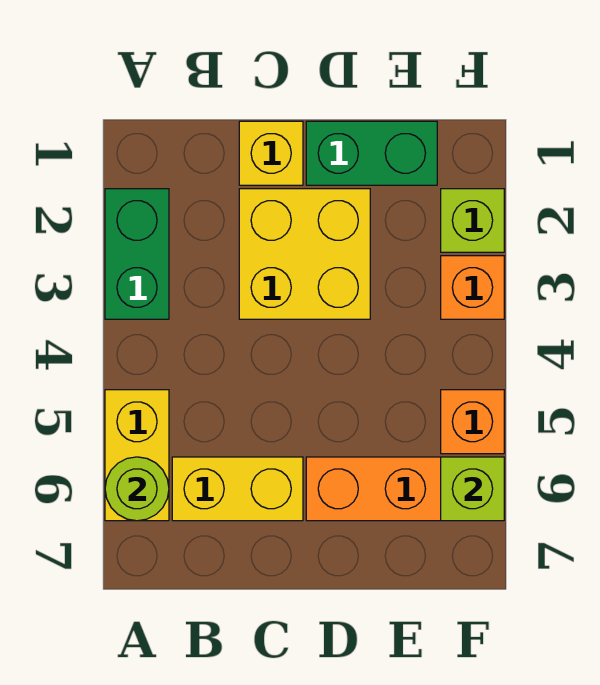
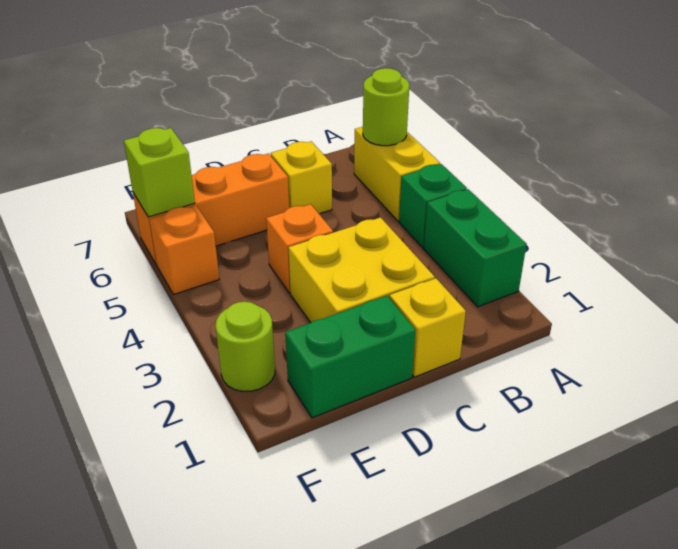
none -> green 1x1 brick [399,164,467,248]
yellow 1x2 brick [172,457,303,521] -> yellow 1x1 brick [271,141,332,214]
lime 1x1 brick [441,189,504,252] -> lime 1x1 round brick [215,302,275,391]
orange 1x1 brick [441,256,504,319] -> orange 1x1 brick moved to [266,204,333,293]

